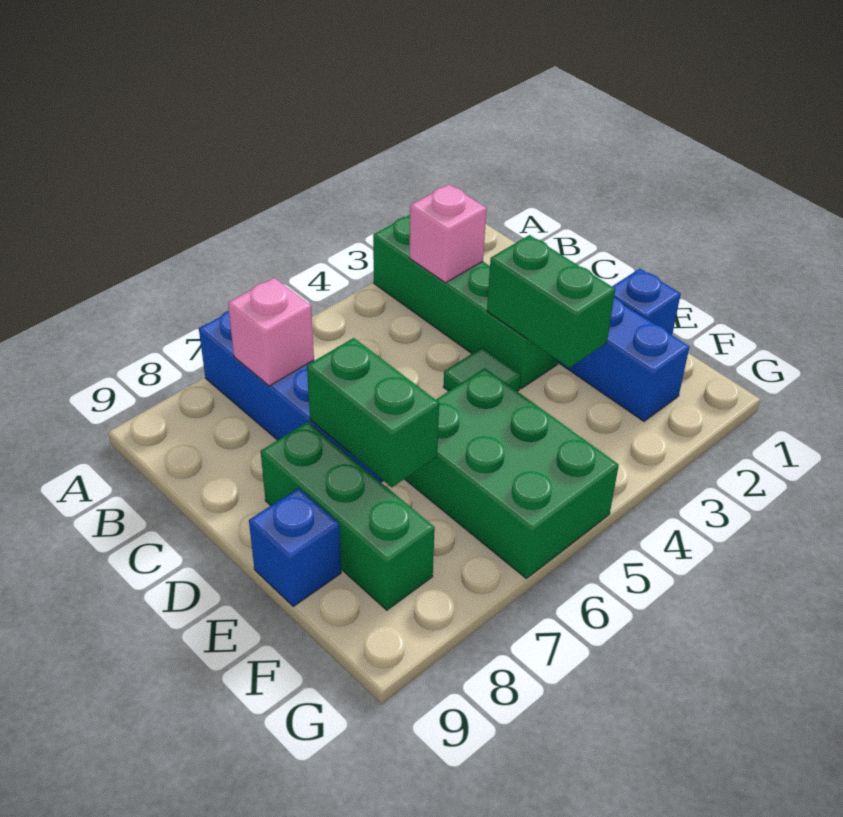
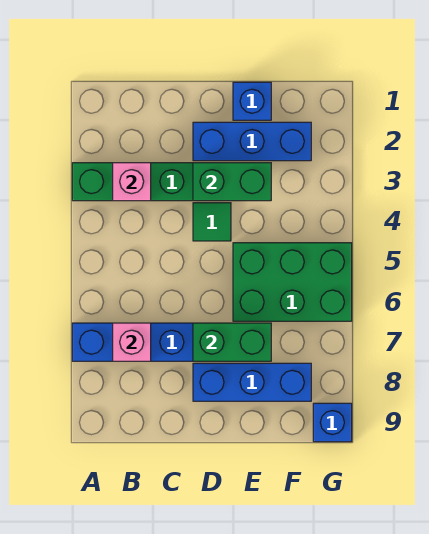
green 1x3 brick [261,422,435,610] -> blue 1x3 brick [193,363,311,401]
blue 1x1 brick [249,488,341,606] -> blue 1x1 brick moved to [313,403,352,442]

